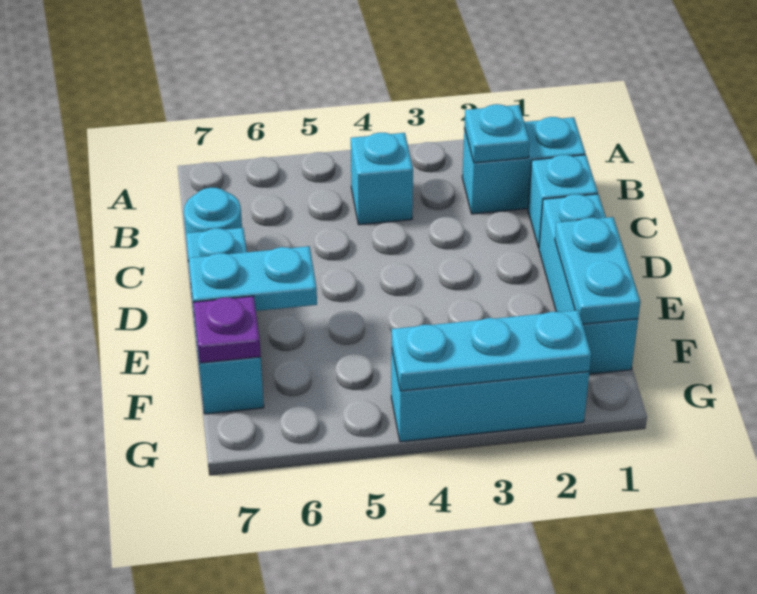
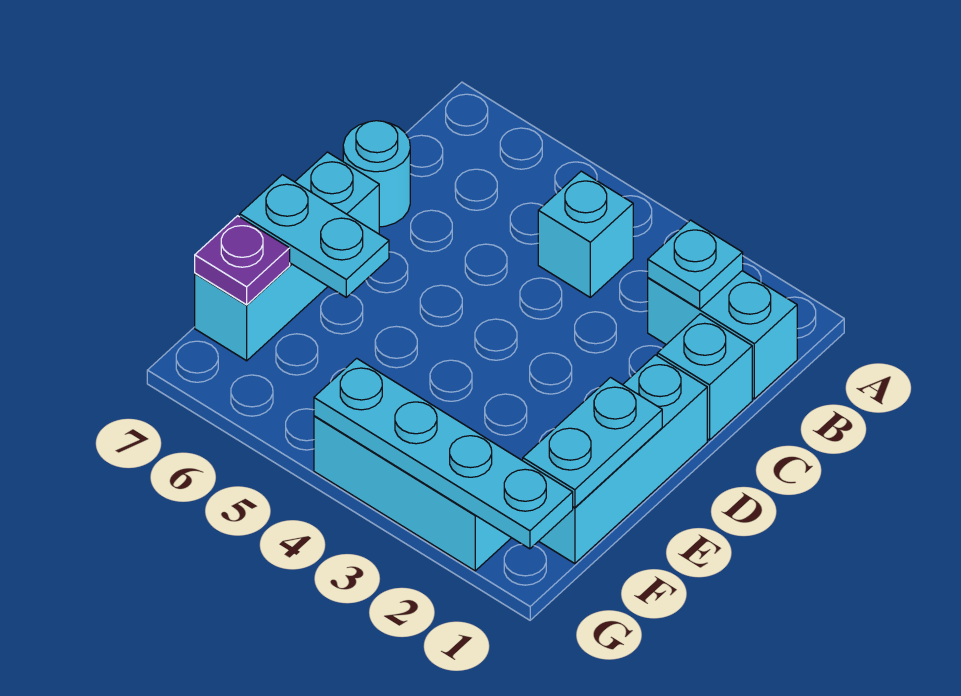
cyan 1x3 plate [392,310,591,391] -> cyan 1x4 plate [314,358,573,549]

